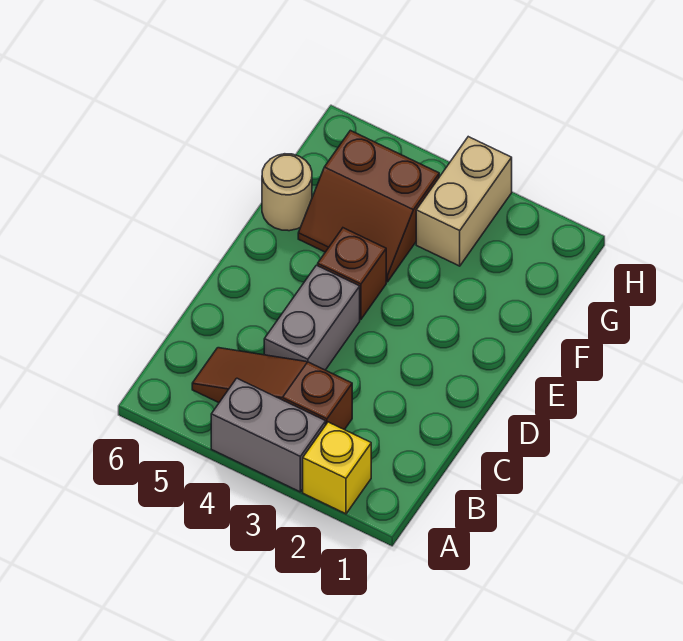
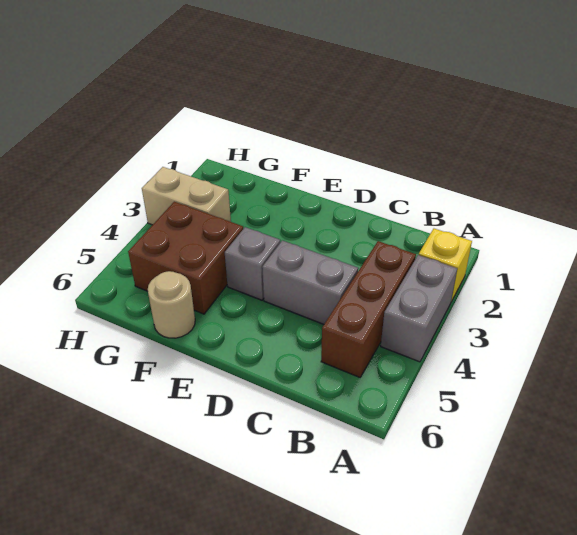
brown 1x3 slope [192,348,352,430] -> brown 1x3 brick [321,241,416,377]
brown 1x1 brick [318,228,386,319] -> grey 1x1 brick [225,227,280,300]
brown 2x2 slope [298,130,439,282] -> brown 2x2 brick [128,202,243,314]

